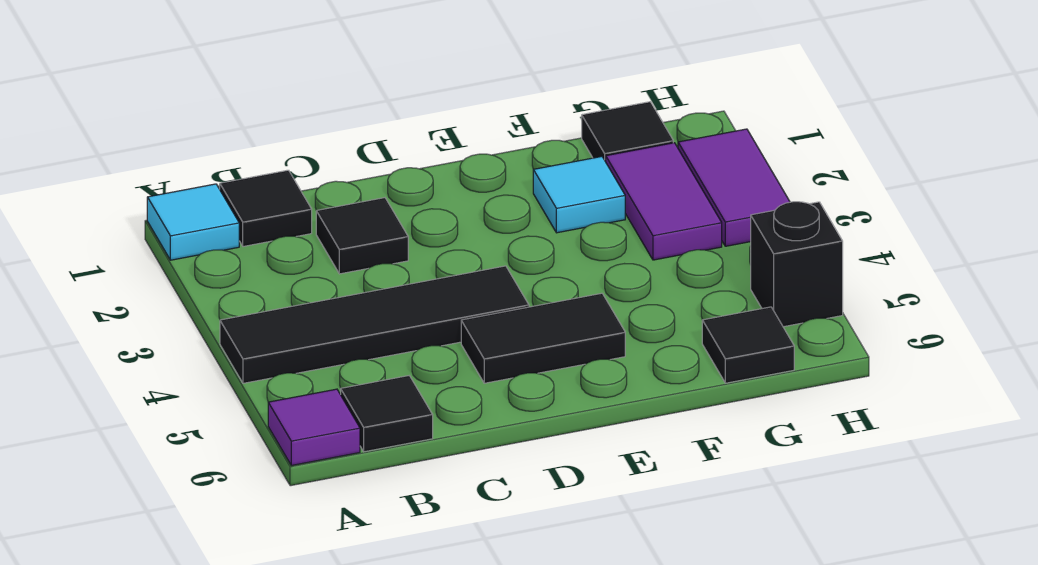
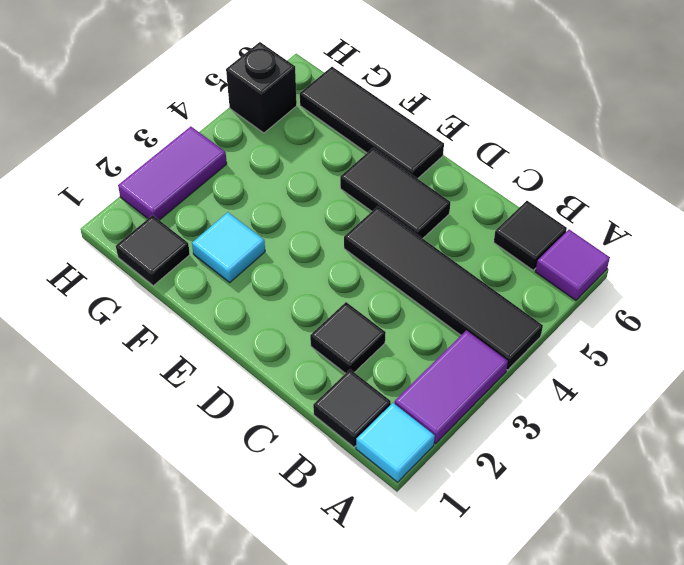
purple 1x2 tile [606,143,722,260] -> purple 1x2 tile moved to [395,330,508,444]
black 1x1 tile [702,307,794,383] -> black 1x3 tile [300,67,444,179]

